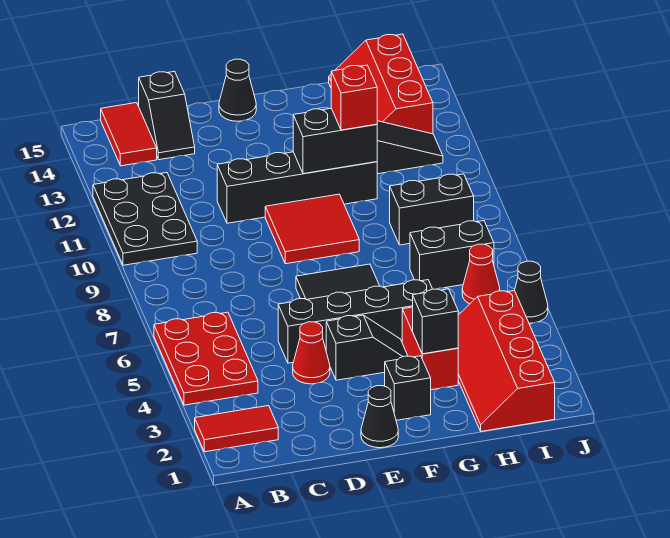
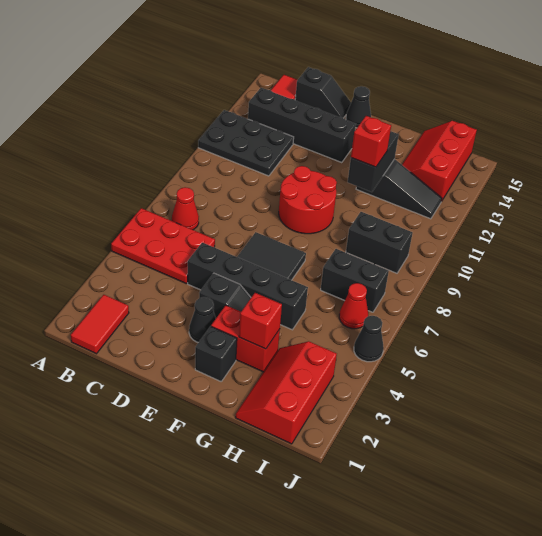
red 1x2 tile [195,406,278,452] -> red 1x2 tile turned to [71,295,129,354]
red 2x3 plate [154,312,258,405] -> red 2x3 plate turned to [111,208,215,283]
black 2x3 plate [93,173,197,265] -> black 2x3 plate turned to [198,110,294,176]
black 1x2 slope [139,71,195,160] -> black 1x2 slope turned to [295,67,351,118]
red 1x1 cone [293,322,330,384] -> red 1x1 cone moved to [172,187,199,230]
black 1x4 brick [217,152,377,223] -> black 1x4 brick moved to [248,88,356,163]
black 1x1 cone [361,386,398,448] -> black 1x1 cone moved to [189,297,216,343]
red 2x2 tile [265,194,359,264] -> red 2x2 round brick [279,166,337,234]
black 1x2 brick [293,108,377,174] -> black 1x2 brick turned to [348,131,399,192]
red 1x2 brick [402,307,458,390] -> red 1x2 brick turned to [211,305,280,372]
black 1x1 brick [413,289,458,354] -> red 1x1 brick [239,293,282,349]
red 2x4 slope [458,290,555,431] -> red 2x3 slope [235,341,337,444]

